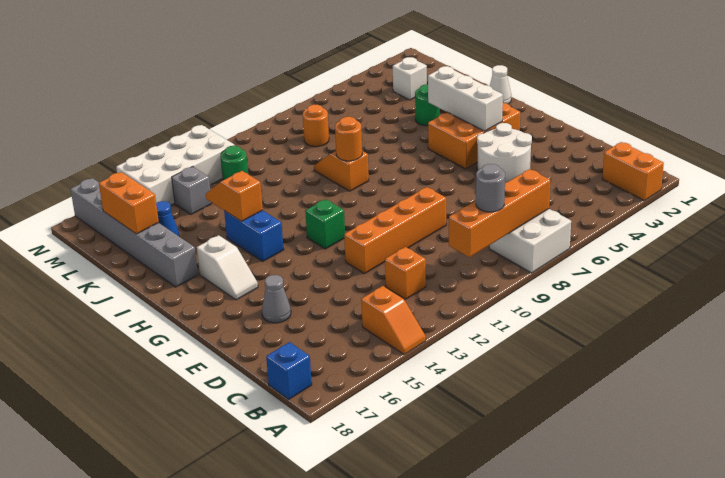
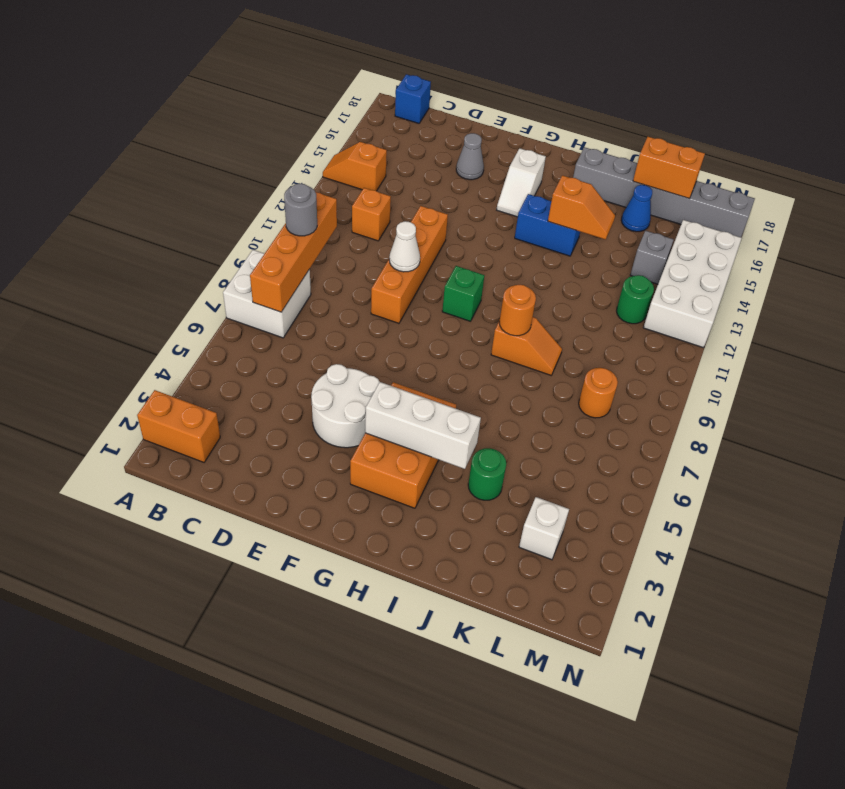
green 1x1 brick [305,199,345,249] -> green 1x1 brick moved to [442,266,484,321]
white 1x2 slope [197,235,258,300] -> white 1x2 slope turned to [497,148,546,217]
white 1x1 cone [490,65,511,104] -> white 1x1 cone moved to [389,221,420,272]

